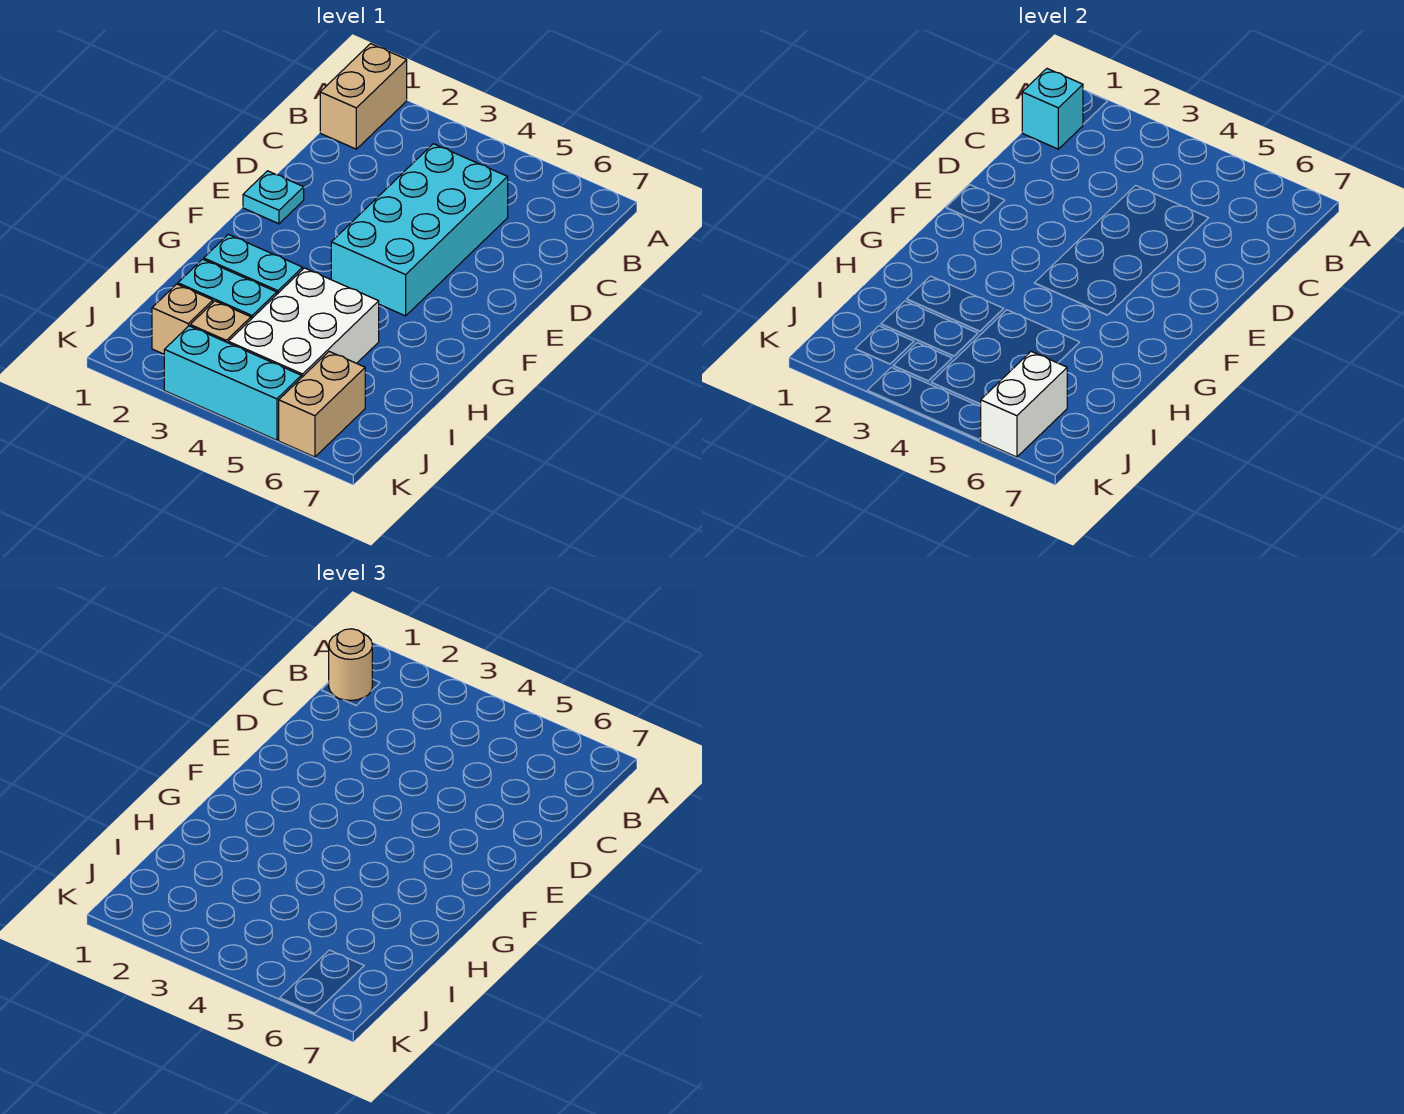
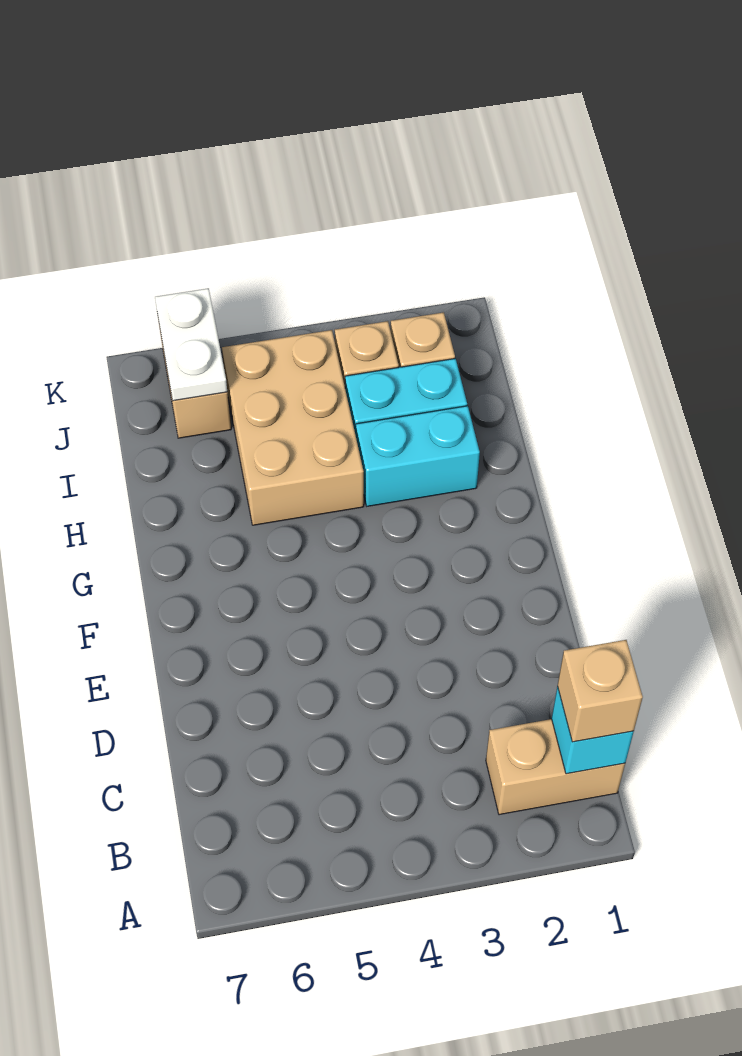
tan 1x2 brick [320,44,407,149] -> tan 1x2 brick turned to [486,719,625,815]
tan 1x1 round brick [329,629,372,700] -> tan 1x1 brick [558,640,643,742]
cyan 2x4 brick [331,144,508,316] -> none
cyan 1x1 plate [243,171,304,224] -> none
white 2x3 brick [228,268,379,378] -> tan 2x3 brick [222,330,364,525]
white 1x2 brick [981,352,1067,457] -> white 1x2 plate [155,288,227,401]
cyan 1x3 brick [164,326,301,440] -> none

